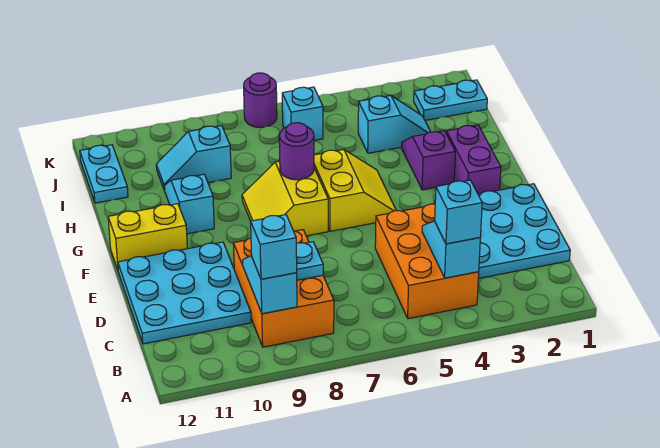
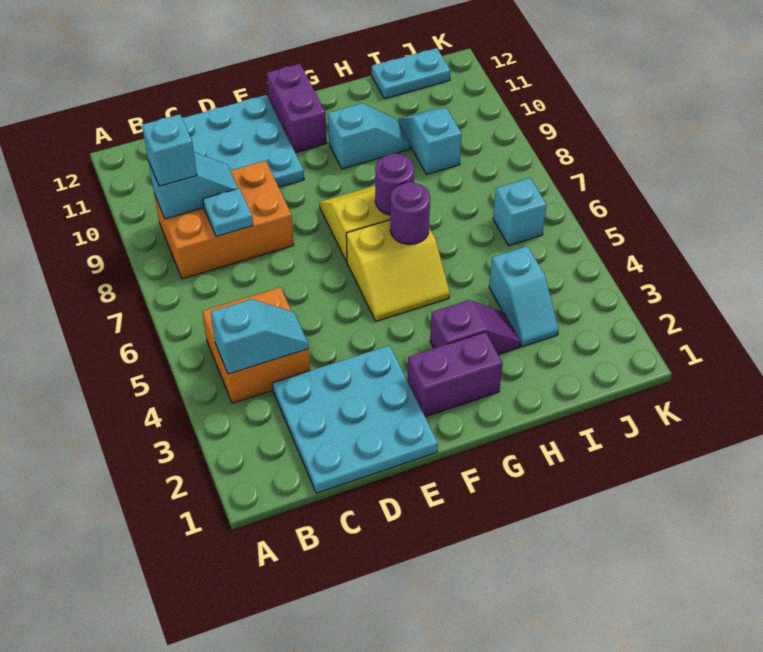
orange 2x3 brick [375,204,479,319] -> orange 2x2 brick [202,287,310,403]
cyan 1x1 brick [435,180,482,244] -> none
yellow 1x2 brick [108,204,187,270] -> purple 1x2 brick [267,64,327,153]
cyan 1x2 plate [414,80,487,120] -> none
purple 1x1 round brick [244,73,277,127] -> purple 1x1 round brick moved to [390,182,430,244]

